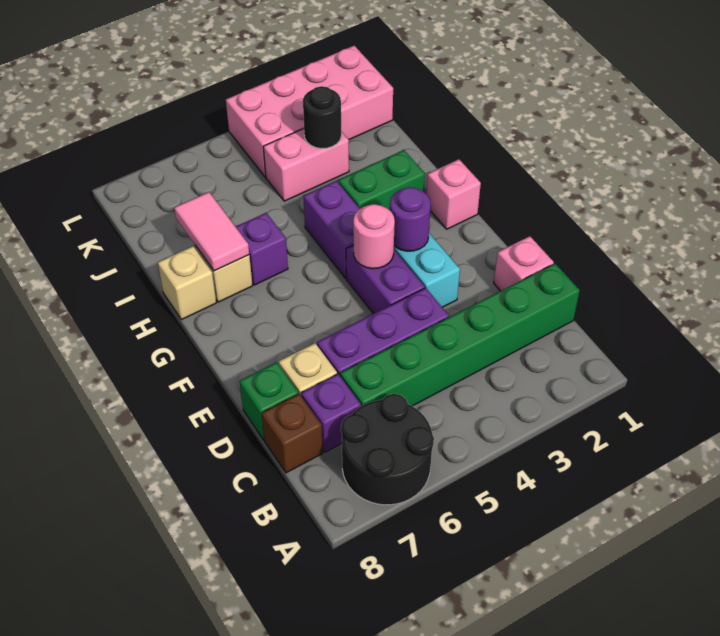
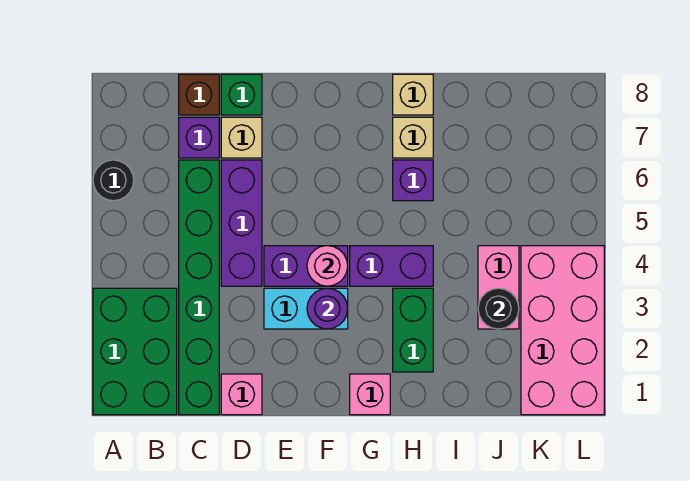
none -> green 2x3 brick [93,288,177,415]
black 2x2 round brick [341,394,434,505] -> black 1x1 round brick [93,160,134,201]
pink 1x2 tile [174,192,249,271] -> none

